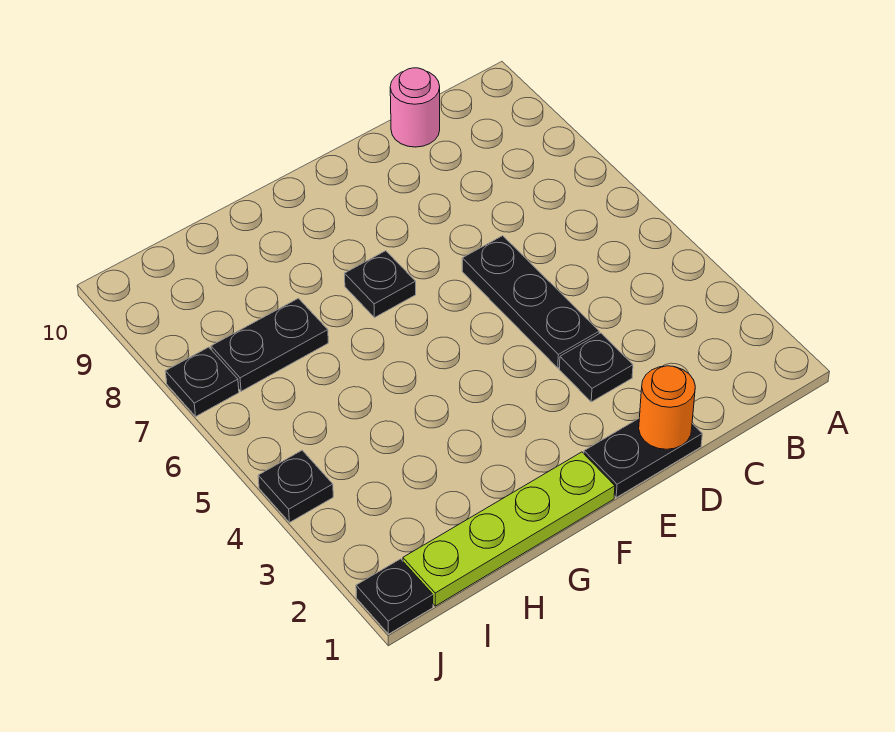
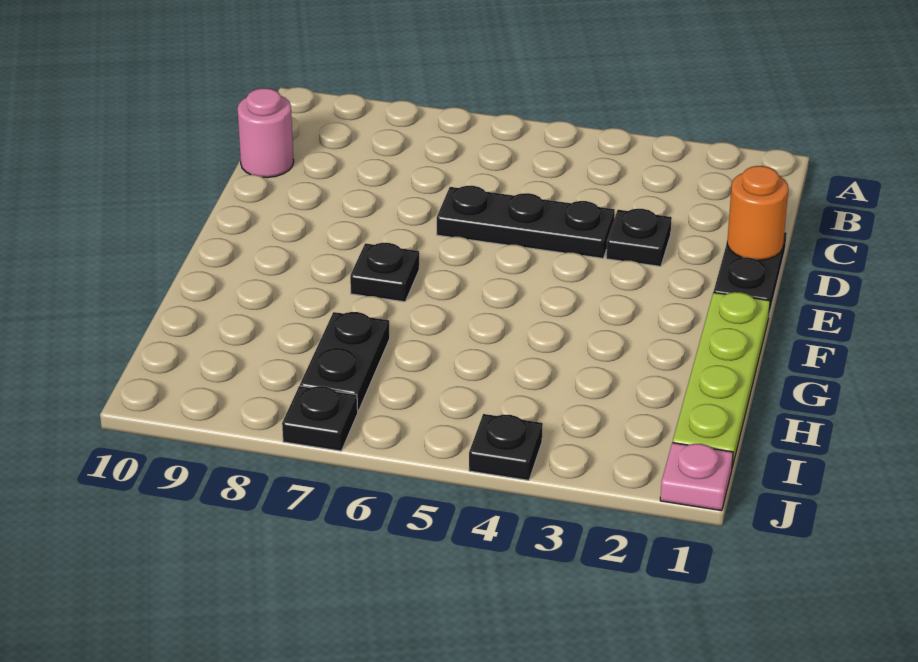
black 1x1 plate [356,559,433,634] -> pink 1x1 plate [660,443,733,511]

